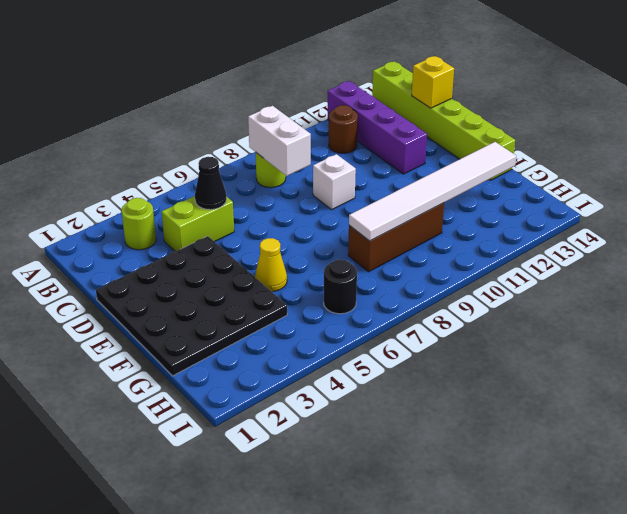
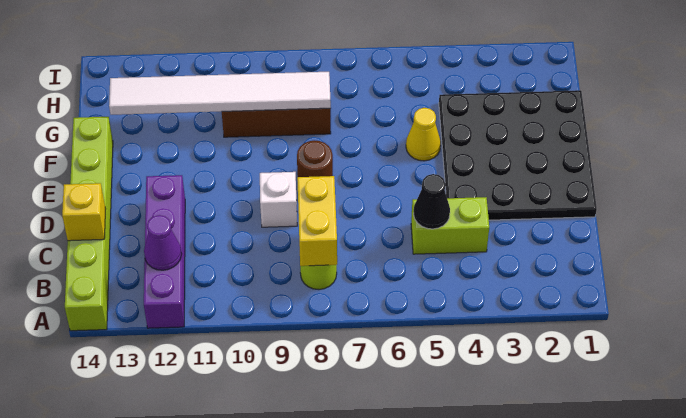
lime 1x1 round brick [121,198,156,250] -> none
white 1x2 brick [248,106,311,176] -> yellow 1x2 brick [297,176,337,266]
brown 1x1 round brick [329,105,358,153] -> brown 1x1 round brick moved to [297,140,333,177]
none -> purple 1x1 cone [144,215,182,270]
black 1x1 round brick [324,259,357,314] -> none

